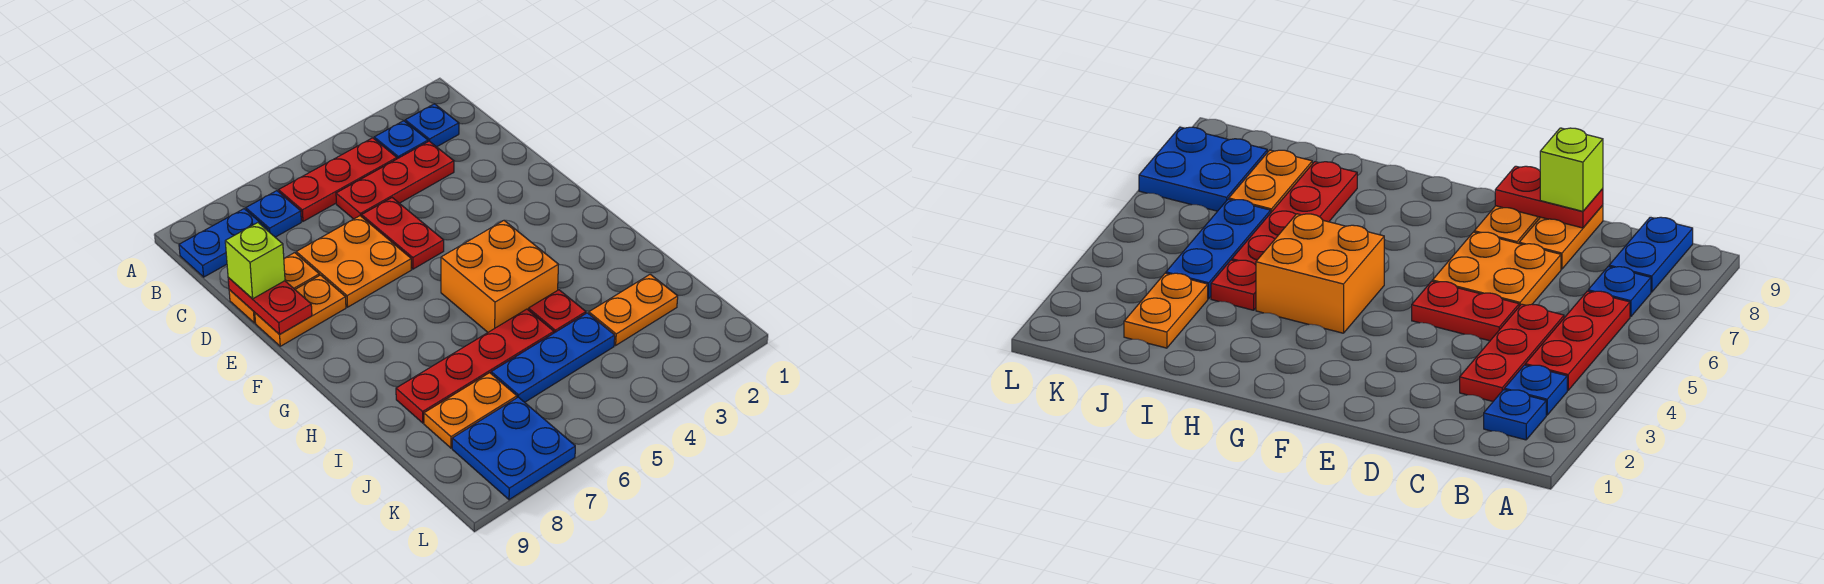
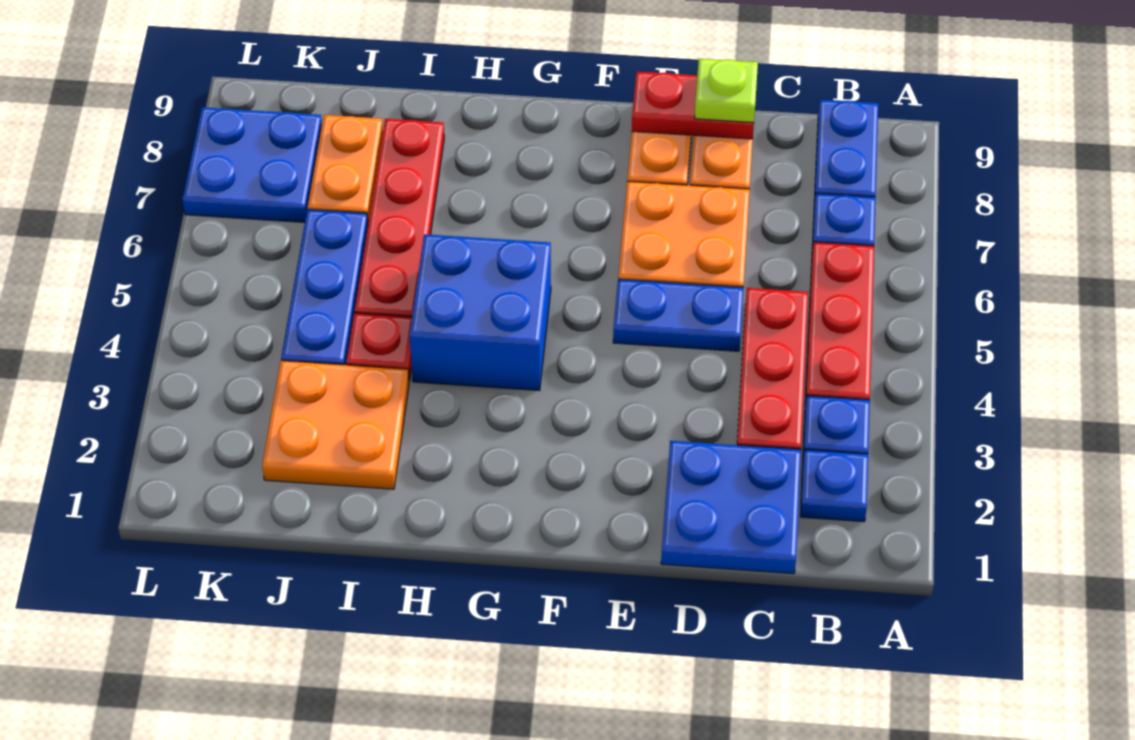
none -> blue 2x2 plate [661,441,801,574]
red 1x2 plate [362,198,444,269] -> blue 1x2 plate [613,279,744,351]
lime 1x1 brick [225,223,285,299] -> lime 1x1 plate [695,59,758,123]
orange 2x2 brick [441,221,559,332] -> blue 2x2 brick [409,234,551,391]
orange 1x2 plate [589,274,678,345] -> orange 2x2 plate [262,361,409,489]

